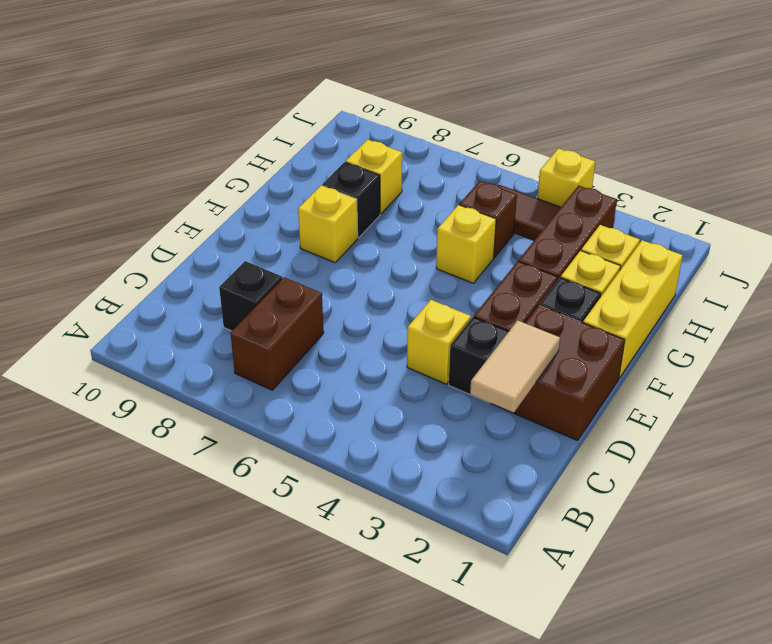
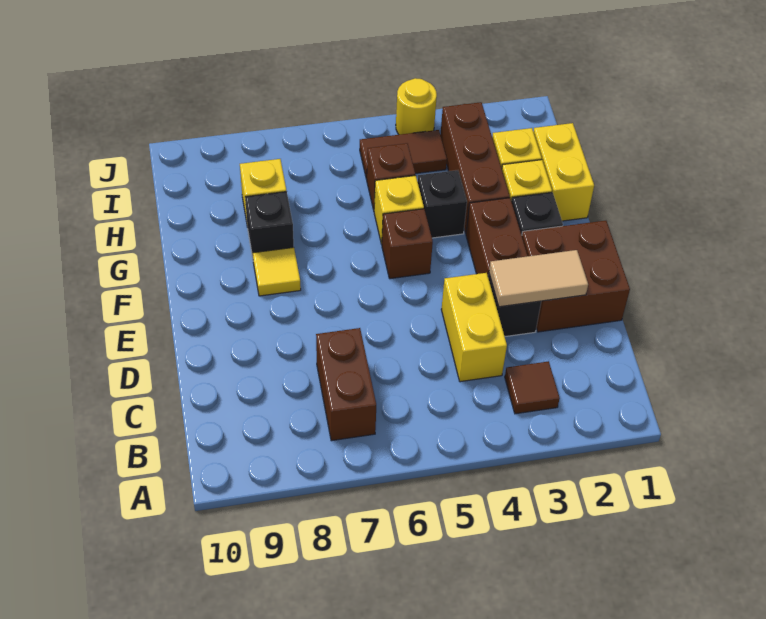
none -> brown 1x1 tile [505,361,560,414]
tan 1x2 tile [470,320,560,413] -> tan 1x2 tile turned to [489,250,588,307]
black 1x1 brick [219,261,282,331] -> black 1x1 brick moved to [417,170,467,238]
yellow 1x1 brick [407,300,471,384] -> yellow 1x2 brick [441,273,507,382]
yellow 1x3 brick [583,240,683,378] -> yellow 1x2 brick [533,123,594,221]
none -> brown 1x1 brick [382,209,433,279]
yellow 1x1 brick [298,185,358,262] -> yellow 1x1 tile [253,247,301,296]
yellow 1x1 brick [537,149,595,207] -> yellow 1x1 round brick [396,78,437,135]

